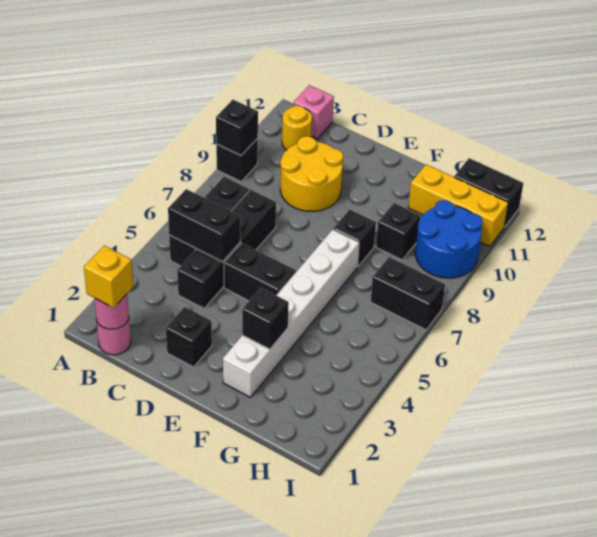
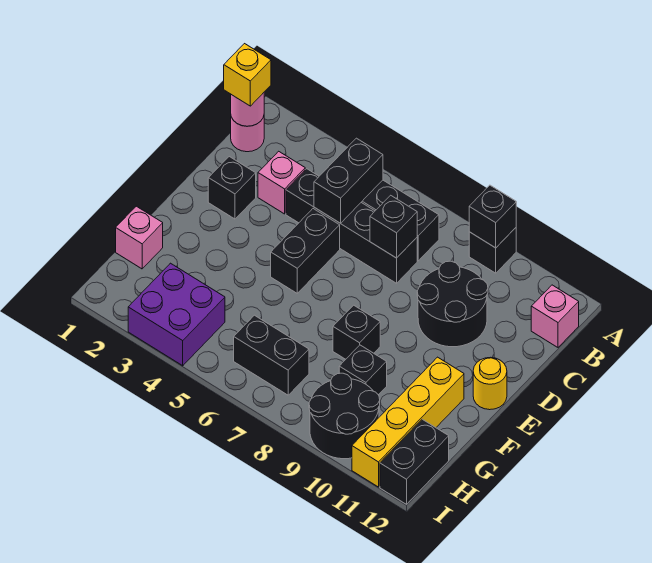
yellow 1x1 round brick [282,106,312,150] -> yellow 1x1 round brick moved to [473,357,507,410]
none -> pink 1x1 brick [258,151,305,214]
yellow 2x2 round brick [280,136,343,211] -> black 2x2 round brick [417,261,488,347]
white 1x6 brick [223,230,359,397] -> none
black 1x1 brick [242,288,289,349] -> black 1x1 brick moved to [370,195,417,258]
none -> pink 1x1 brick [116,206,163,269]
yellow 1x3 brick [408,164,508,247] -> yellow 1x4 brick [352,357,464,487]
none -> purple 2x2 brick [128,263,225,366]
black 1x2 brick [371,257,445,330] -> black 1x2 brick turned to [234,315,309,395]
blue 2x2 round brick [415,200,483,278] -> black 2x2 round brick [309,373,380,459]

